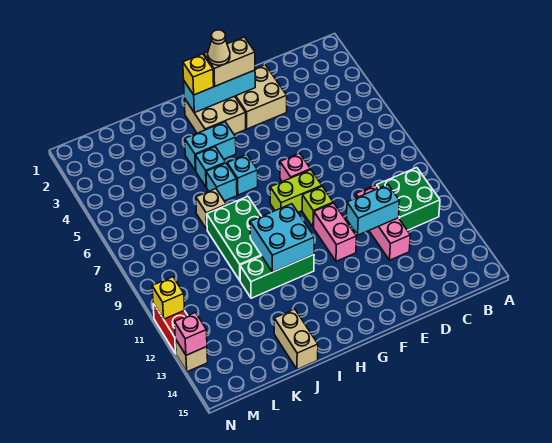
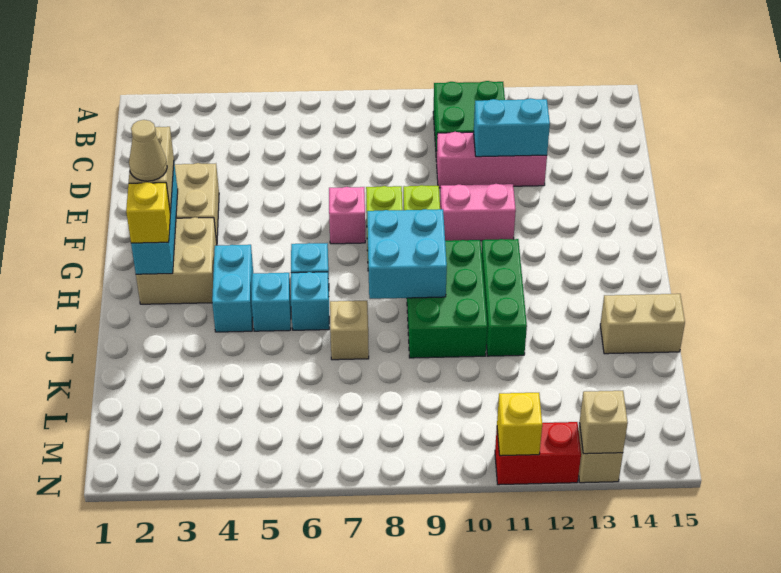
cyan 1x2 brick [347,185,399,235] -> cyan 1x2 brick turned to [474,98,550,157]
cyan 2x2 brick [250,204,315,272] -> cyan 2x2 brick moved to [367,209,447,299]
green 2x3 brick [207,196,261,281] -> green 2x3 brick turned to [407,240,487,358]
pink 1x1 brick [175,312,207,355] -> tan 1x1 brick [580,391,628,454]

